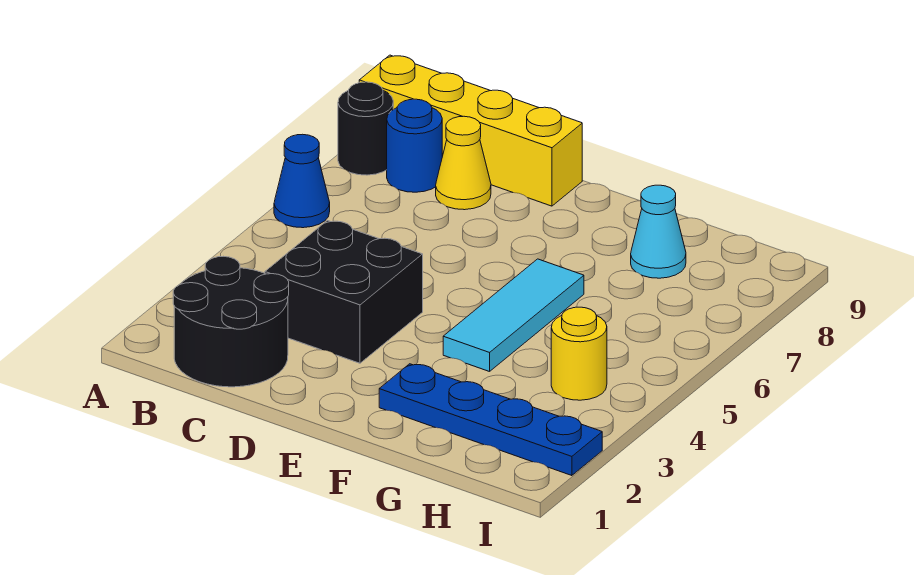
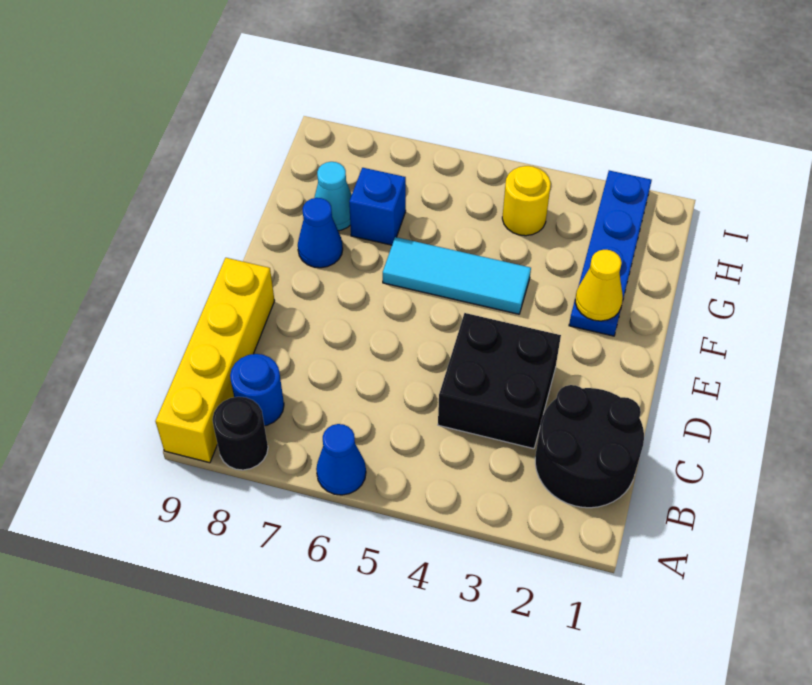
yellow 1x1 cone [436,116,491,210] -> yellow 1x1 cone moved to [575,250,623,321]
none -> blue 1x1 cone [298,198,343,268]
none -> blue 1x1 brick [349,168,406,245]

